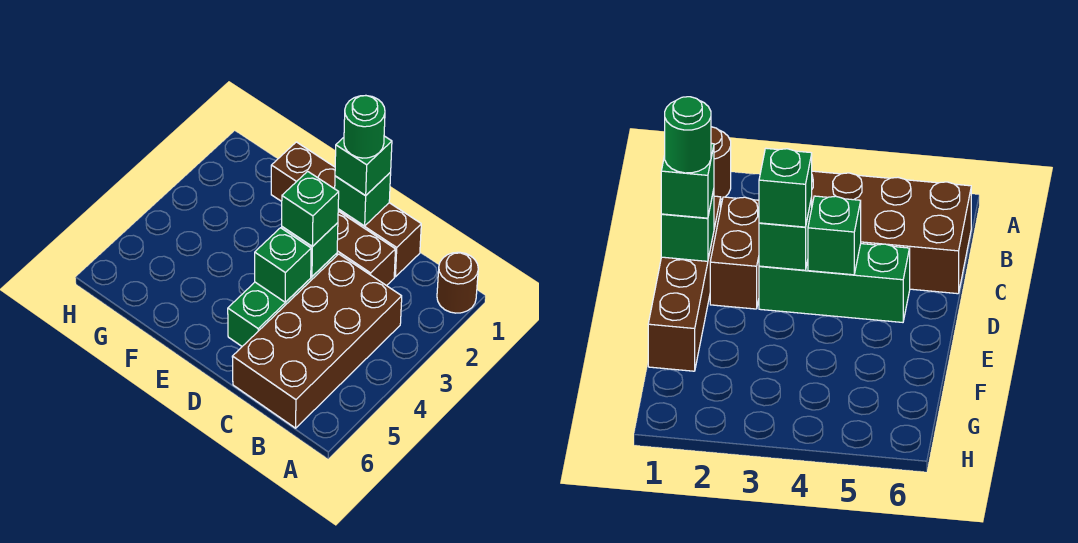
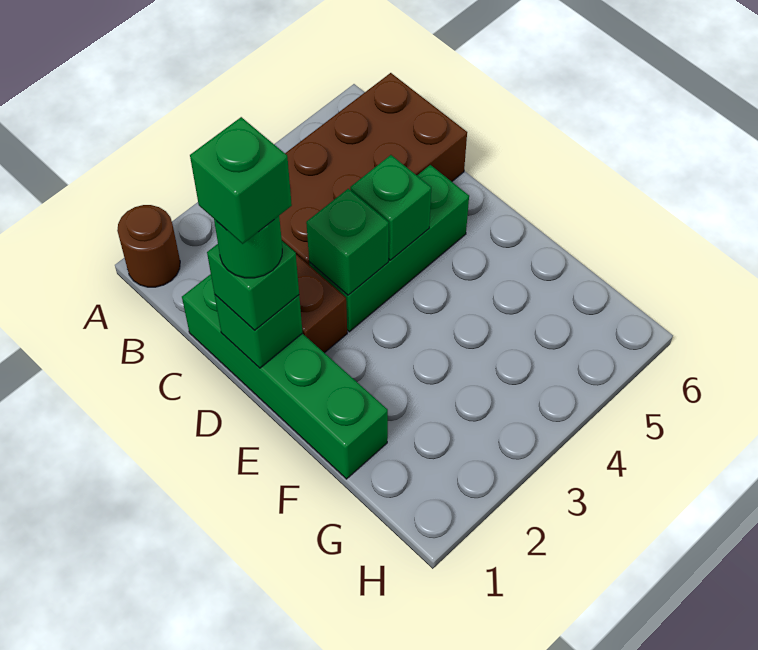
brown 1x4 brick [271,142,421,277] -> green 1x4 brick [182,274,388,479]
green 1x1 brick [282,171,339,247] -> green 1x1 brick moved to [190,117,292,244]

